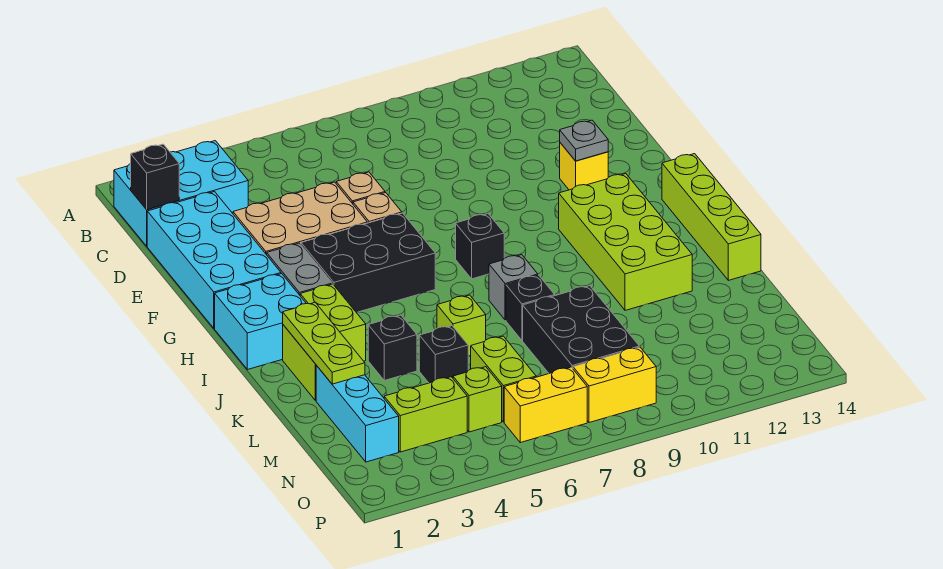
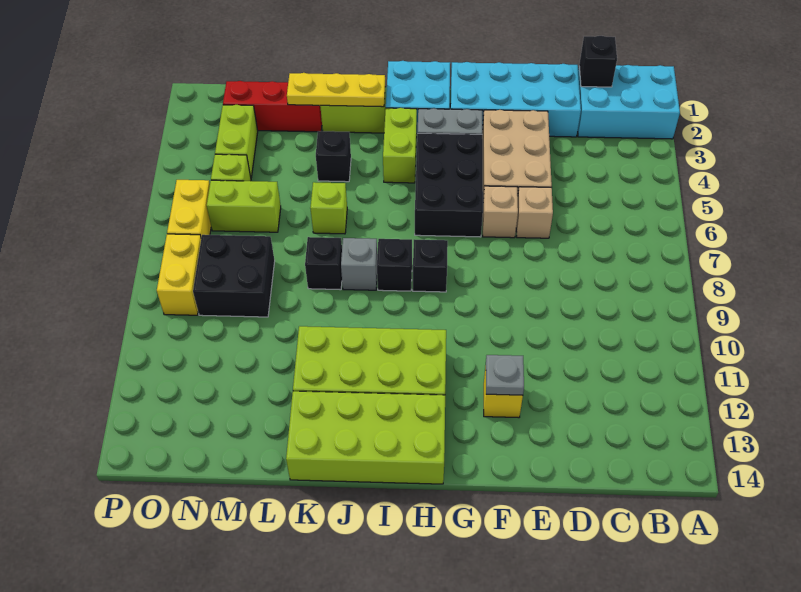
cyan 2x3 brick [114,141,248,246] -> cyan 2x3 brick turned to [578,65,680,139]
lime 1x4 brick [662,154,761,280] -> lime 2x4 brick [286,391,445,484]
lime 1x2 brick [300,284,366,361] -> lime 1x2 brick turned to [383,108,417,183]
lime 1x3 plate [283,302,365,384] -> yellow 1x3 plate [287,73,385,107]
cyan 1x3 brick [316,365,399,462] -> red 1x3 brick [223,81,322,132]
black 1x1 brick [419,326,468,383] -> black 1x1 brick moved to [377,239,412,291]
black 2x3 brick [523,286,639,373] -> black 2x2 brick [193,235,275,317]

